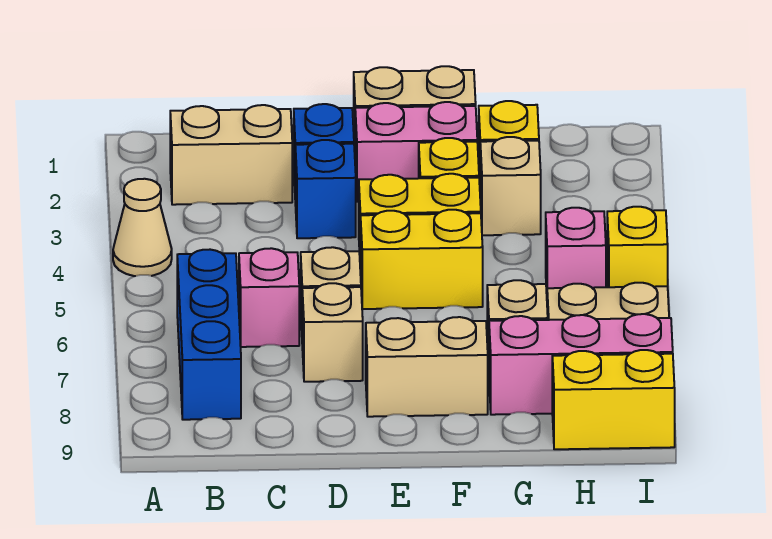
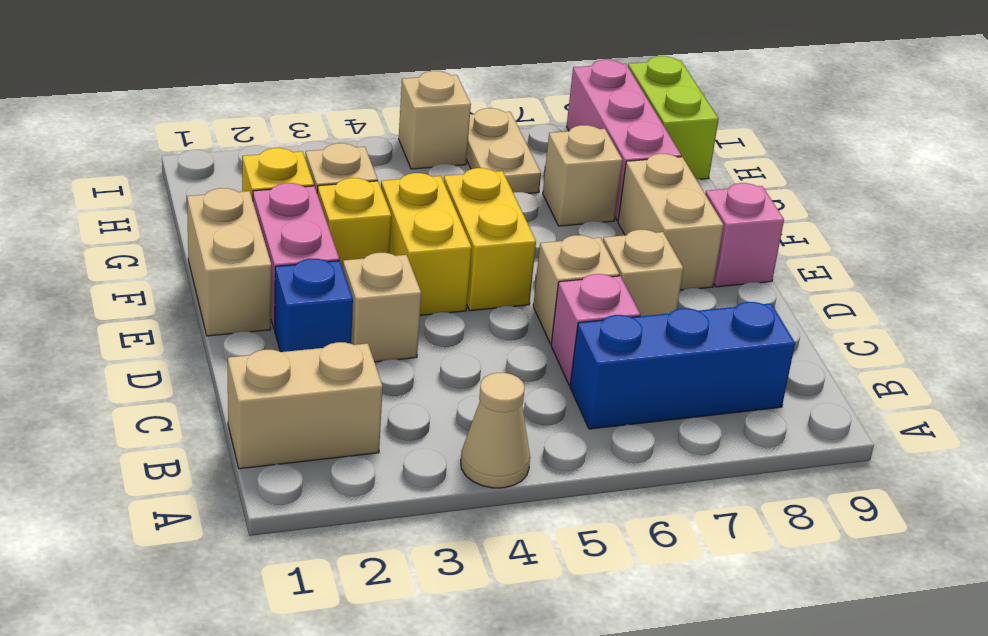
tan 1x2 brick [170,105,292,205] -> tan 1x2 brick turned to [228,342,383,469]
blue 1x1 brick [295,140,356,238] -> tan 1x1 brick [343,253,421,362]
pink 1x1 brick [546,208,606,292] -> pink 1x1 brick moved to [705,183,784,287]
yellow 1x2 brick [552,350,675,449] -> lime 1x2 brick [628,56,719,179]
yellow 1x1 brick [607,207,668,287] -> tan 1x1 brick [399,71,471,169]

